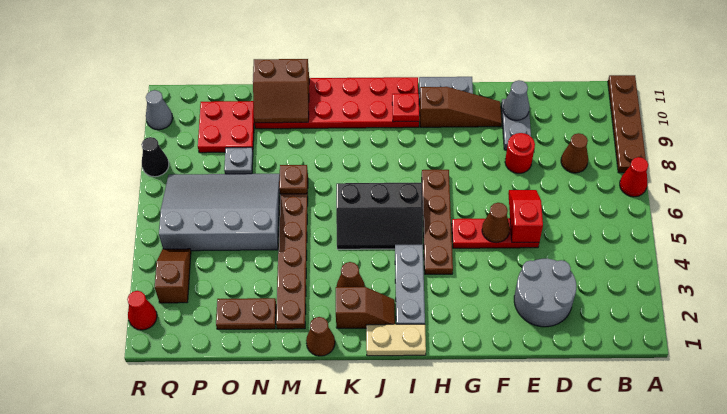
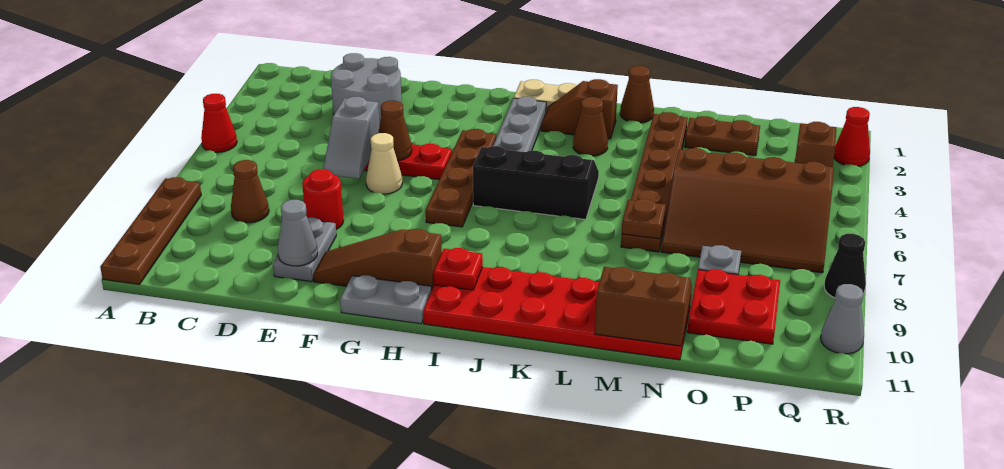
red 1x1 cone [620,157,648,197] -> red 1x1 cone moved to [201,94,237,152]
red 1x2 slope [508,190,543,242] -> grey 1x2 slope [324,97,380,179]
none -> tan 1x1 cone [366,133,402,194]
grey 3x4 slope [159,174,280,251] -> brown 3x4 slope [661,148,834,273]

